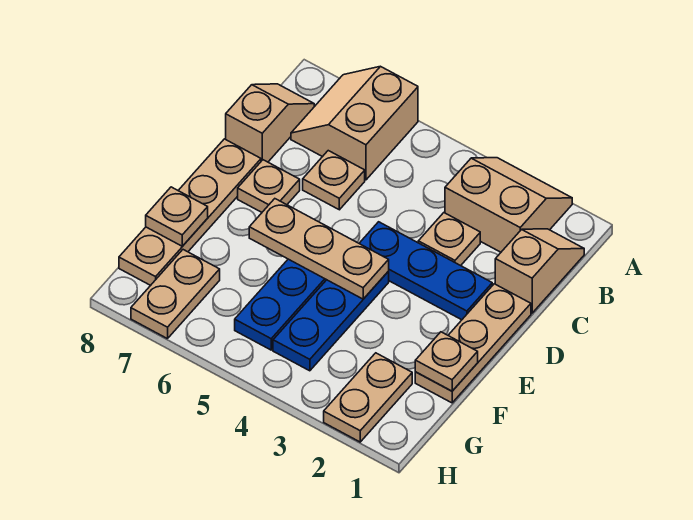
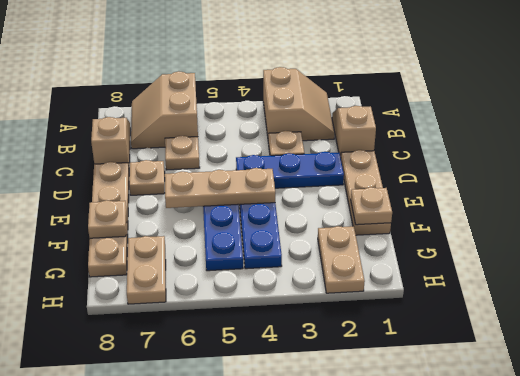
tan 2x2 slope [445,158,572,252] -> tan 2x2 slope turned to [263,67,335,141]

